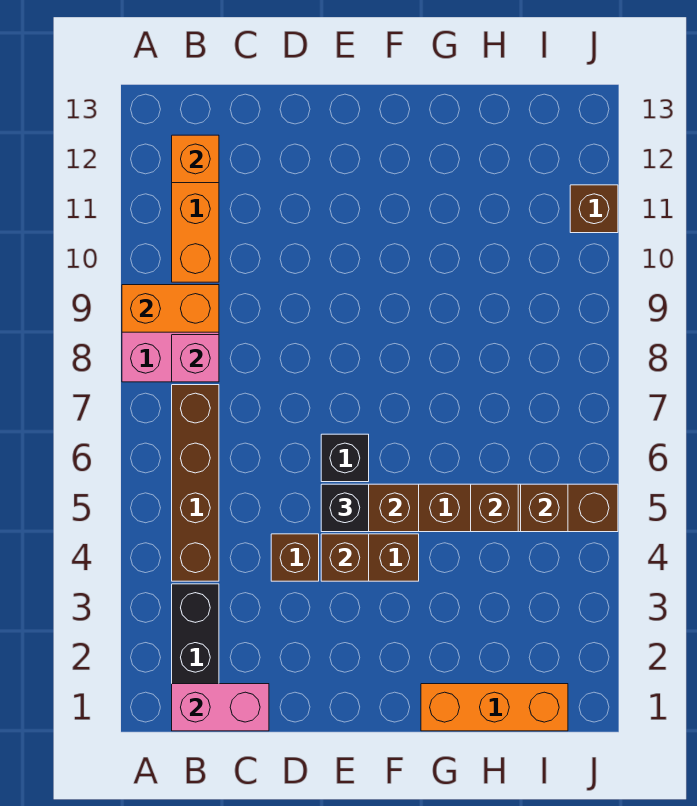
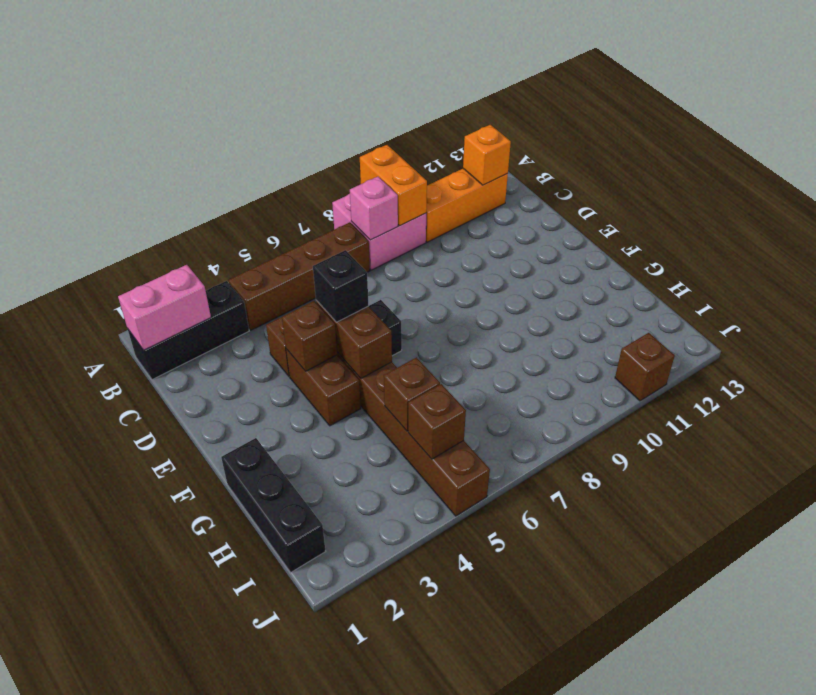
pink 1x2 brick [172,684,269,731] -> pink 1x2 brick turned to [118,265,211,350]
orange 1x3 brick [421,684,568,731] -> black 1x3 brick [221,438,325,572]

